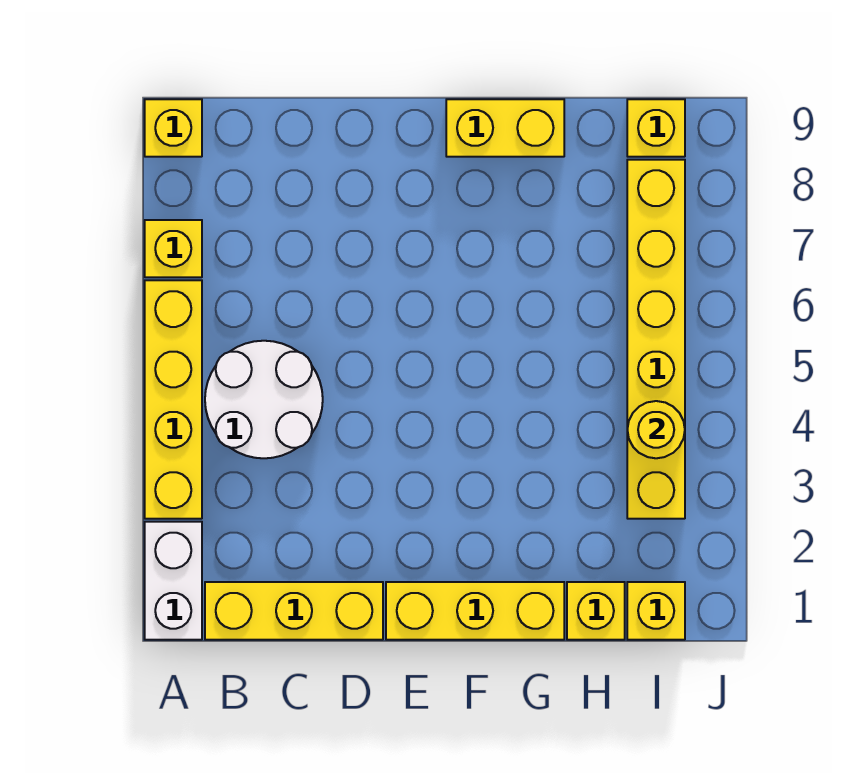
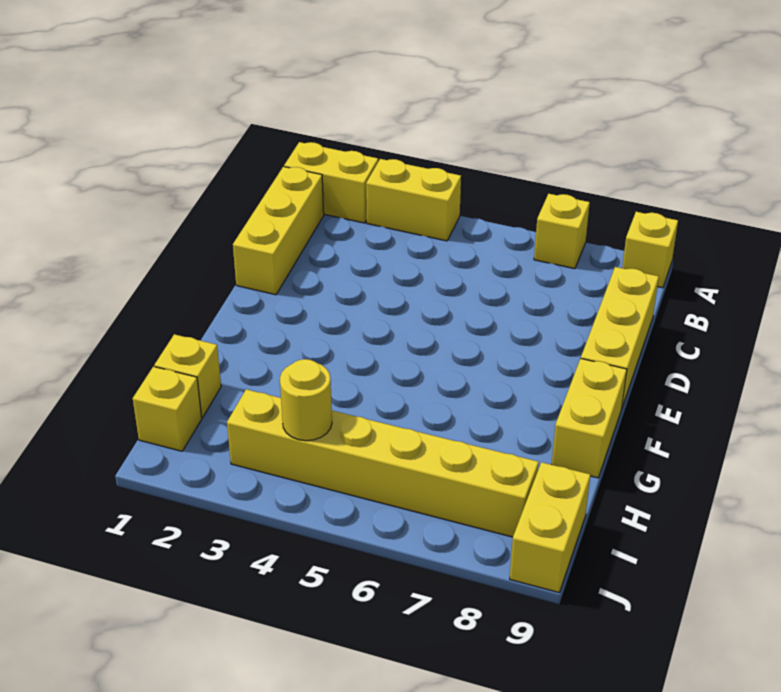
white 1x2 brick [145,522,202,640] -> yellow 1x2 brick [284,142,378,223]
yellow 1x4 brick [145,280,202,519] -> yellow 1x2 brick [366,159,461,241]
white 2x2 round brick [205,341,323,458] -> none
yellow 1x3 brick [386,582,564,640] -> yellow 1x3 brick moved to [581,267,659,407]
yellow 1x1 brick [627,99,685,157] -> yellow 1x2 brick [510,462,590,593]

